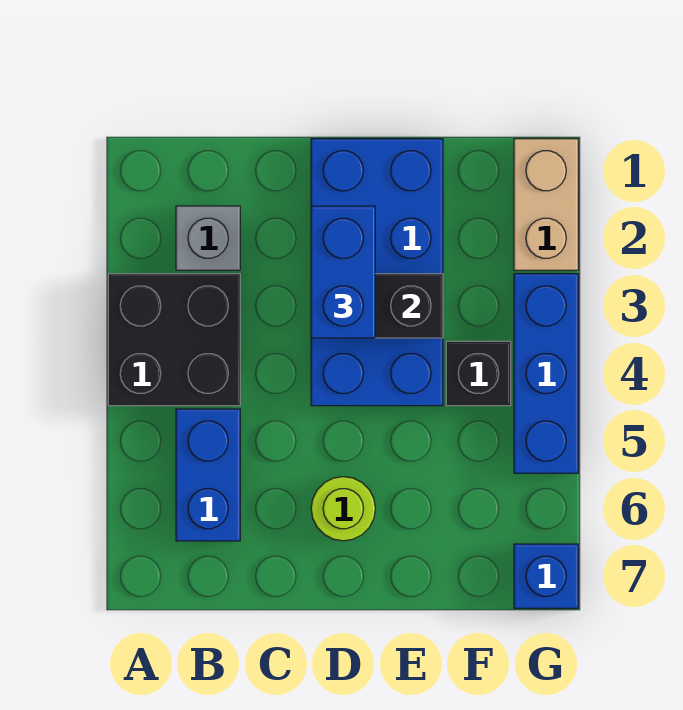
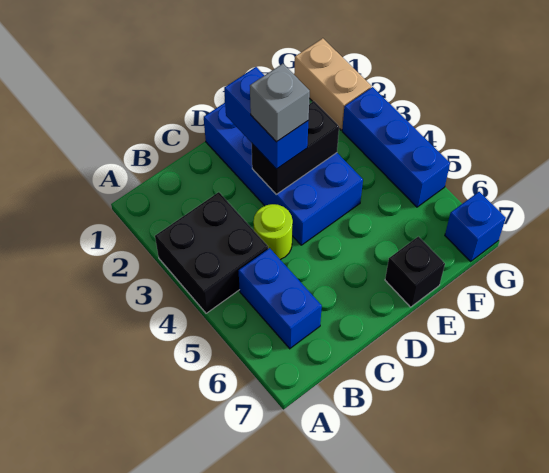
grey 1x1 brick [176,206,240,270] -> grey 1x1 brick moved to [250,64,310,142]
lime 1x1 round brick [311,477,375,541] -> lime 1x1 round brick moved to [253,204,293,260]
black 1x1 brick [446,341,511,406] -> black 1x1 brick moved to [385,236,445,307]

